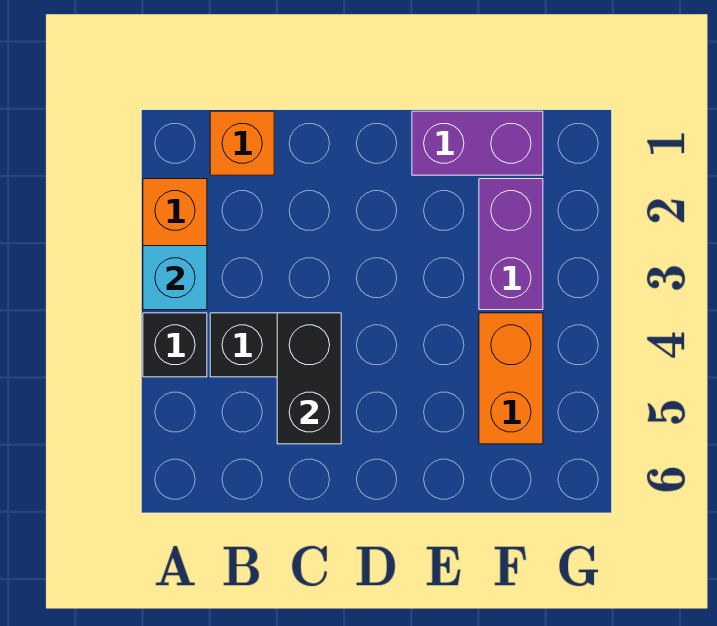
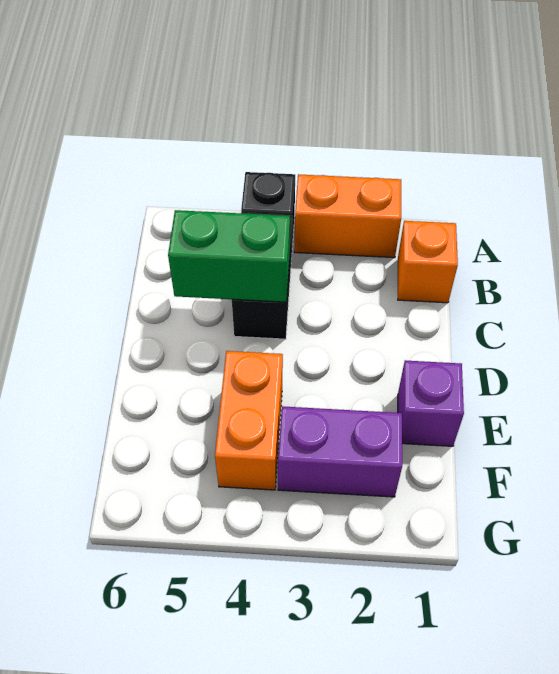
cyan 1x1 brick [143,246,207,310] -> none
black 1x2 brick [277,313,341,444] -> green 1x2 brick [168,210,290,302]
purple 1x2 brick [412,111,543,175] -> purple 1x1 brick [398,360,464,446]
orange 1x2 brick [479,313,543,444] -> orange 1x2 brick turned to [215,351,283,490]

